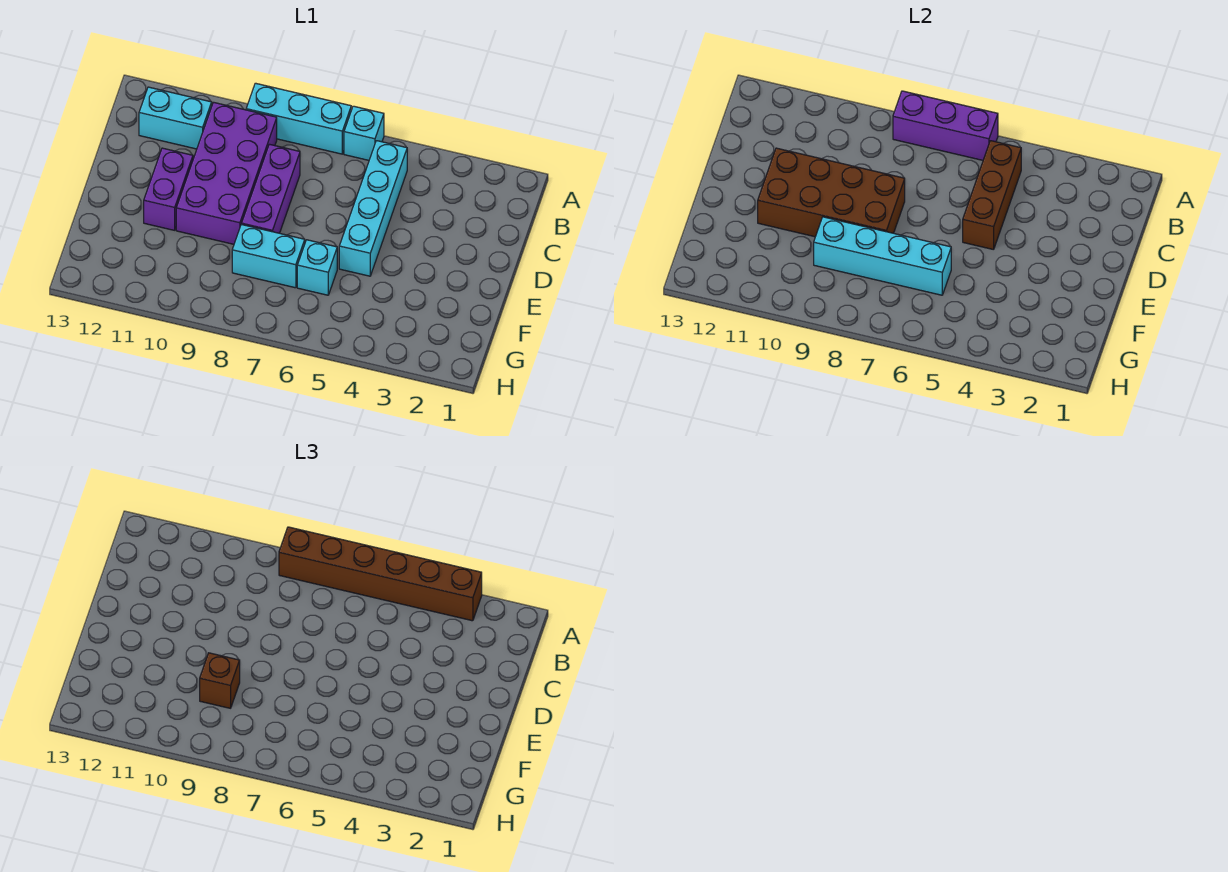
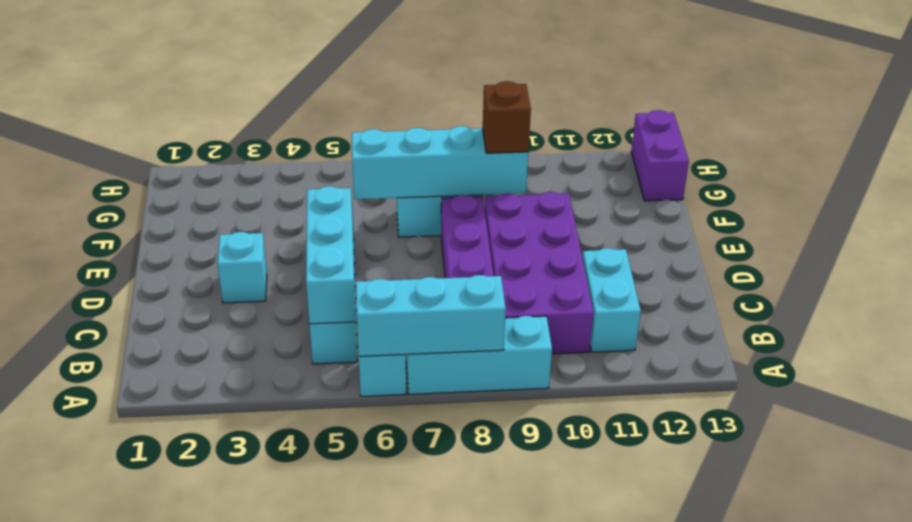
brown 1x6 brick [279,527,482,621] -> none
purple 1x3 brick [893,91,998,160] -> cyan 1x3 brick [356,275,506,356]
brown 1x3 brick [963,141,1021,250] -> cyan 1x3 brick [306,186,355,324]
cyan 1x2 brick [139,87,212,149] -> cyan 1x2 brick turned to [583,248,641,352]
brown 2x4 brick [758,148,905,237] -> none
purple 1x2 brick [144,148,193,230] -> purple 1x2 brick moved to [631,110,689,201]
cyan 1x1 brick [297,240,337,295] -> cyan 1x1 brick moved to [217,232,267,303]

